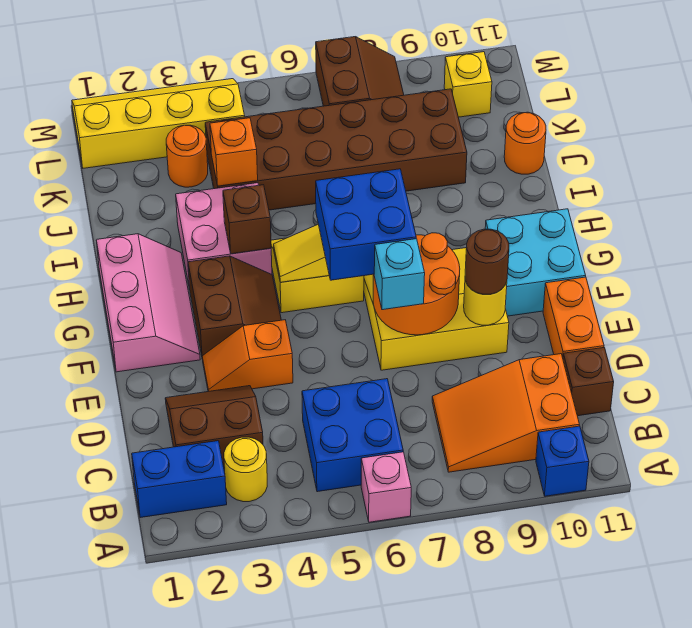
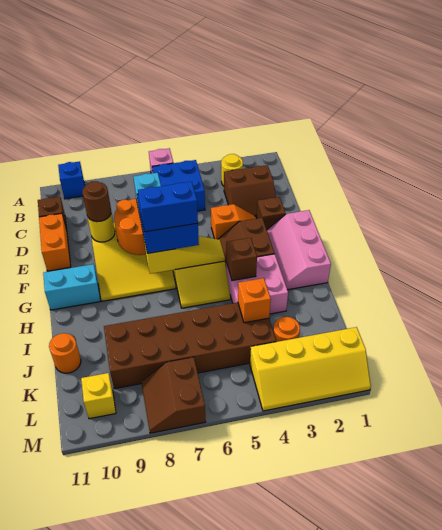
blue 1x2 brick [132,441,227,518] -> blue 1x2 brick moved to [138,182,198,232]
orange 2x3 slope [432,354,579,472] -> none
none -> brown 1x1 brick [257,197,286,229]
cyan 2x2 brick [485,209,586,316] -> cyan 1x2 brick [43,264,100,310]

